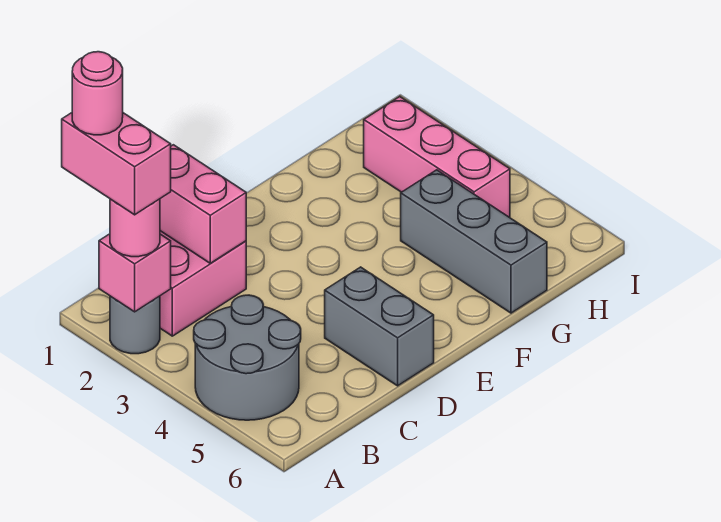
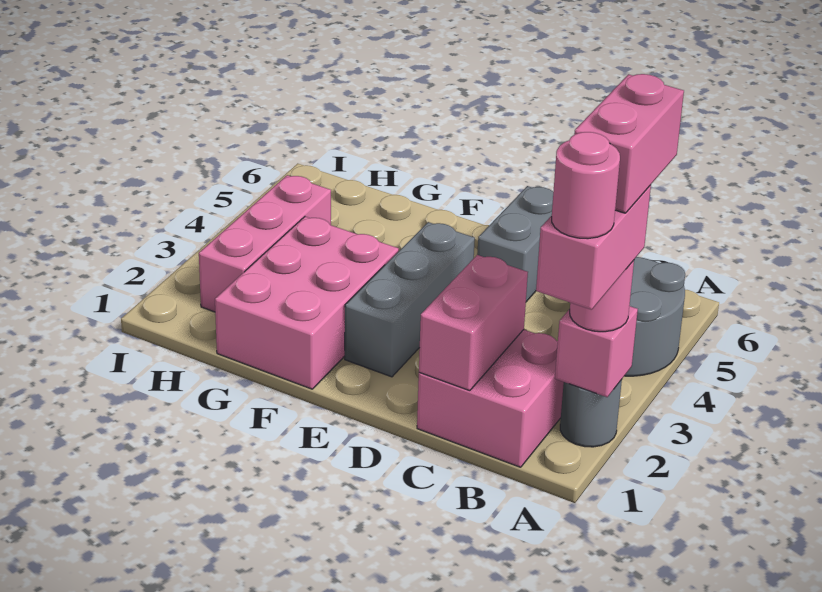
none -> pink 1x2 brick [574,74,684,213]
none -> pink 2x3 brick [215,217,399,389]
grey 1x3 brick [401,170,547,313] -> grey 1x3 brick moved to [345,222,475,377]

